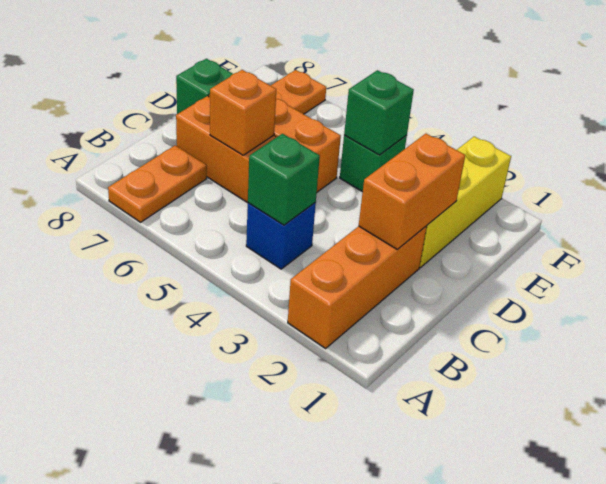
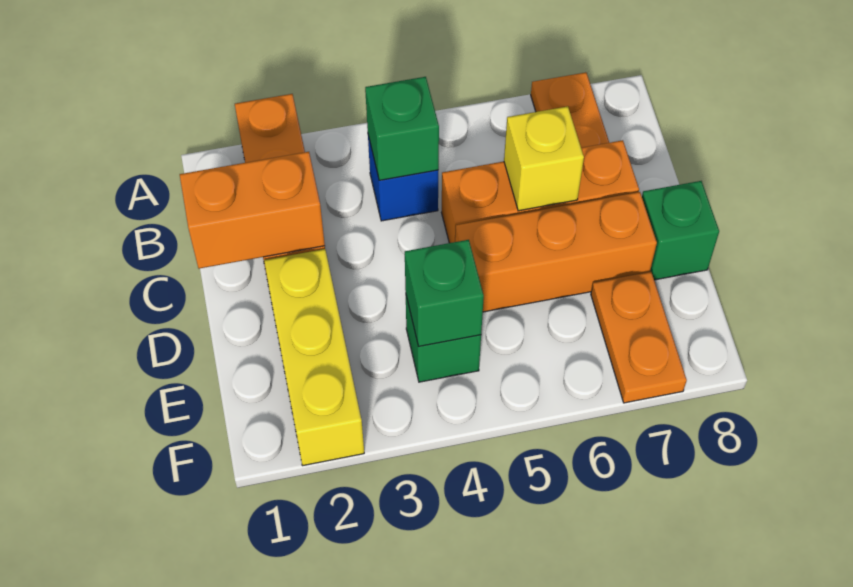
orange 1x2 brick [359,134,465,250] -> orange 1x2 brick turned to [180,152,325,269]
orange 1x1 brick [210,70,276,155] -> yellow 1x1 brick [504,106,584,211]

